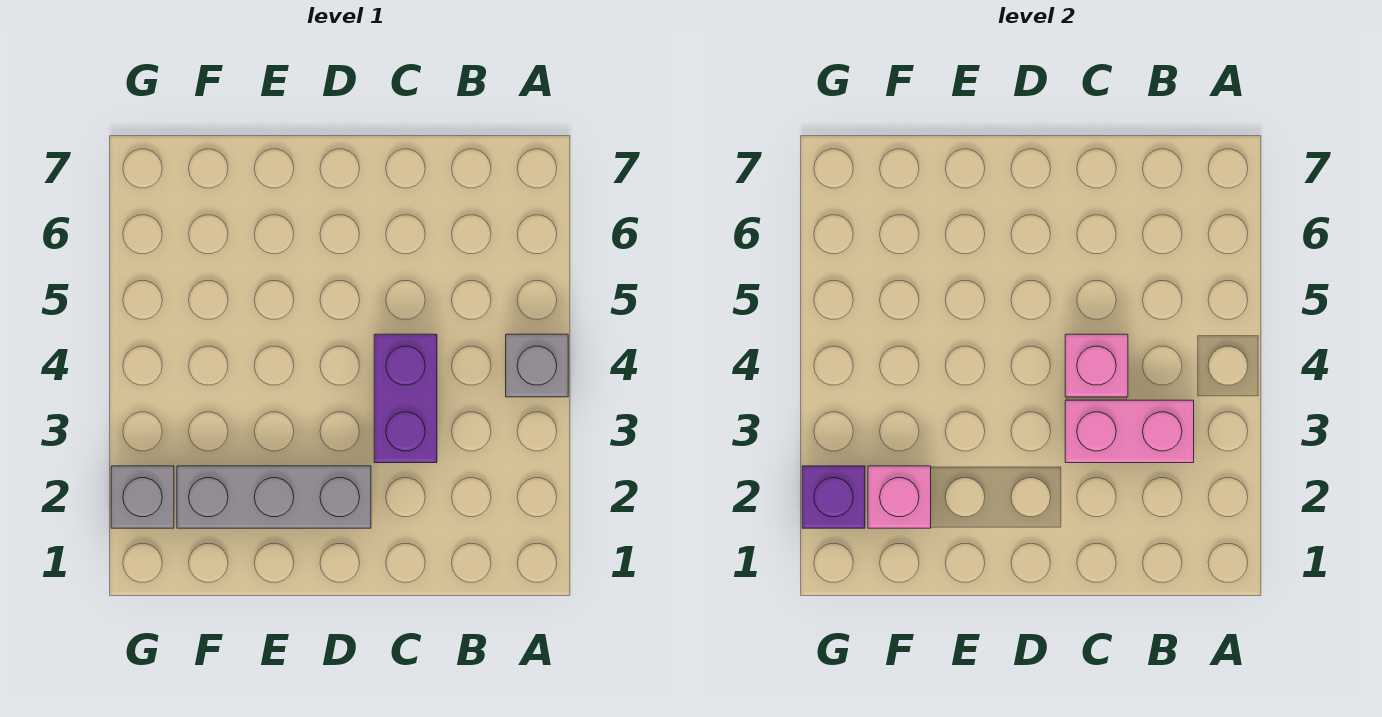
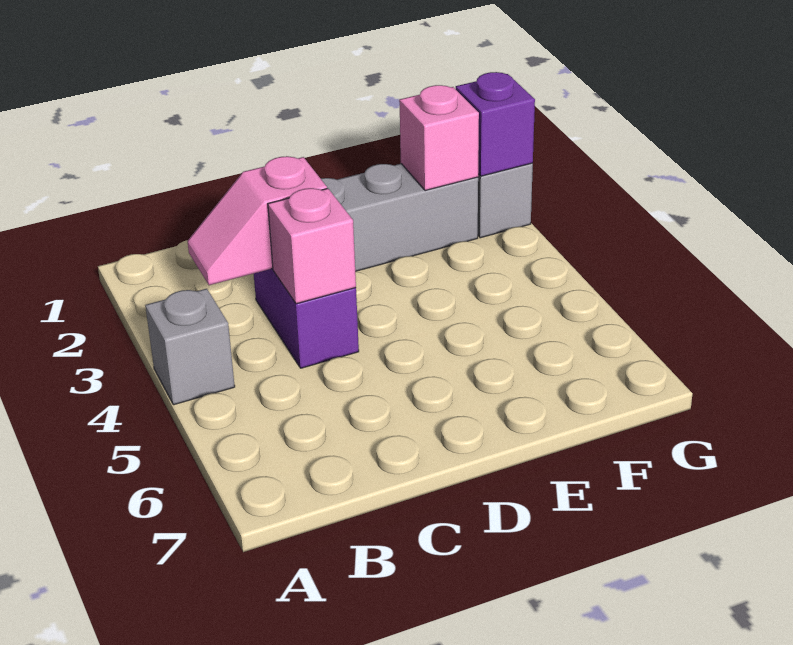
pink 1x2 brick [1065,400,1194,463] -> pink 1x2 slope [188,156,327,285]

